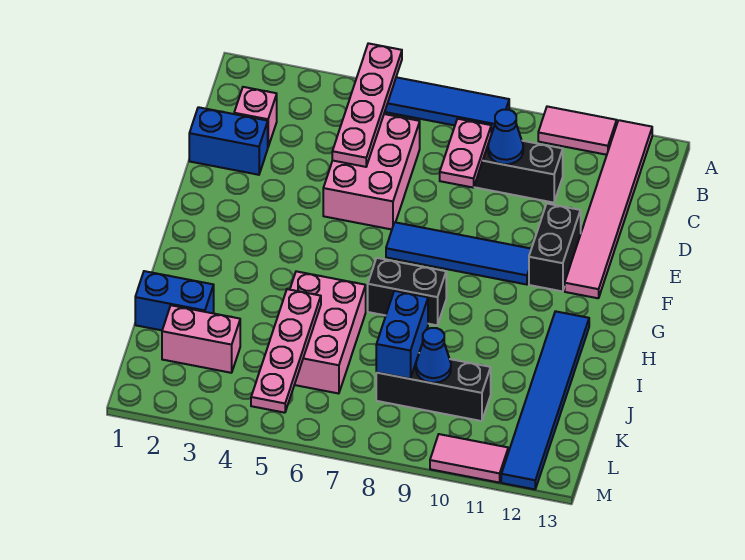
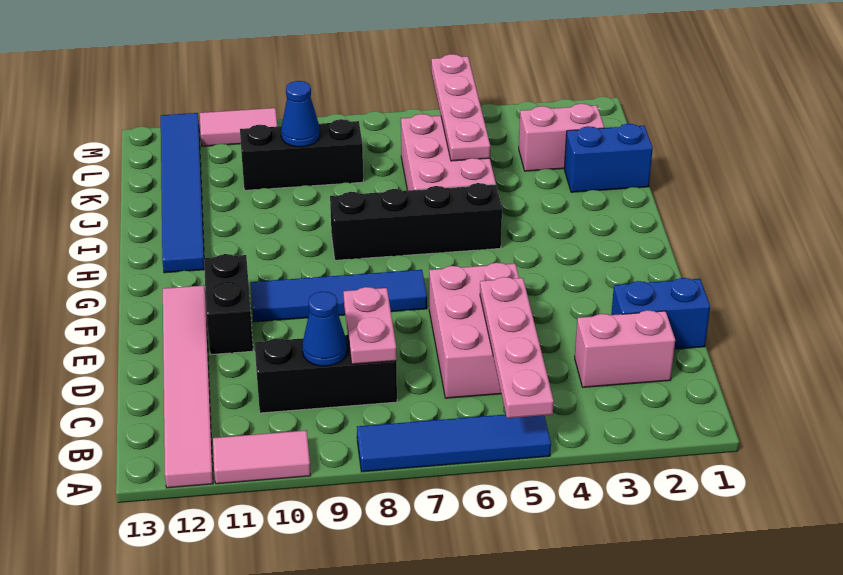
pink 1x1 brick [234,87,277,146] -> pink 1x2 brick [575,310,675,387]
black 1x2 brick [368,258,446,325] -> black 1x4 brick [330,183,502,260]
blue 1x2 brick [376,291,428,379] -> none

